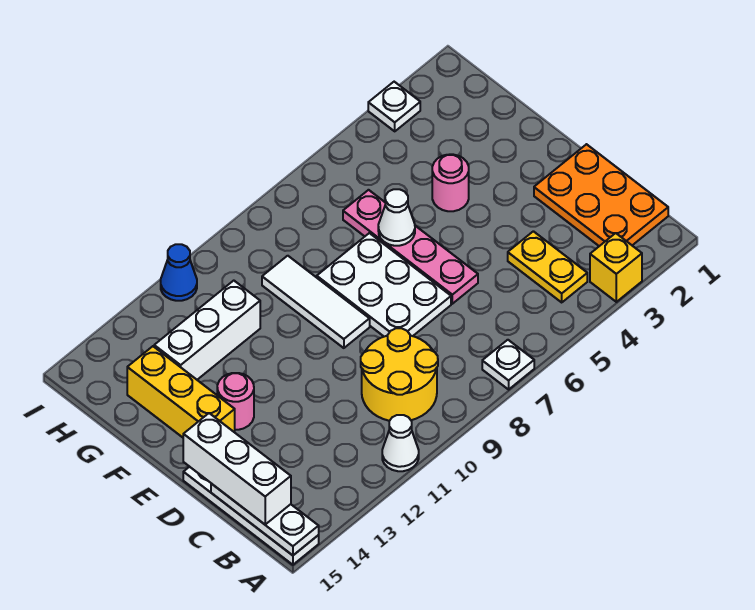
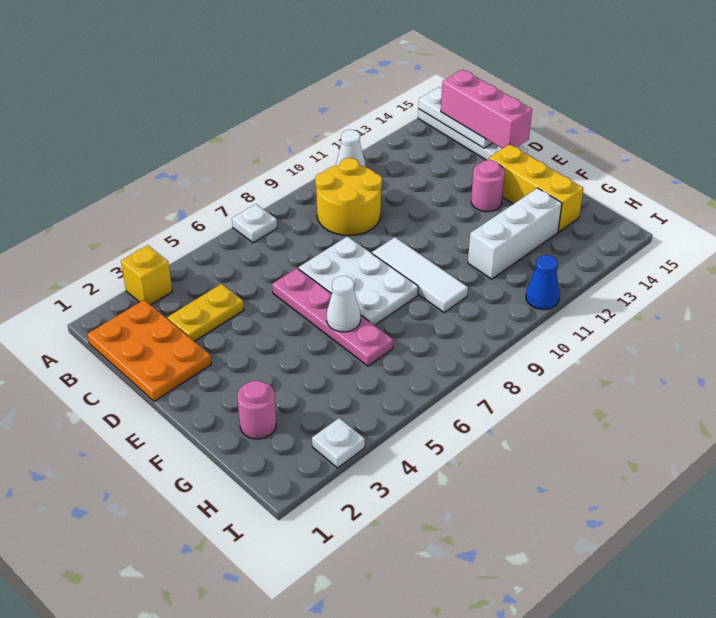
yellow 1x2 plate [508,231,587,302] -> yellow 1x2 plate turned to [167,284,244,342]
white 1x3 brick [183,413,291,524] -> pink 1x3 brick [441,70,532,149]
pink 1x1 round brick [432,154,469,211] -> pink 1x1 round brick moved to [237,381,276,439]

